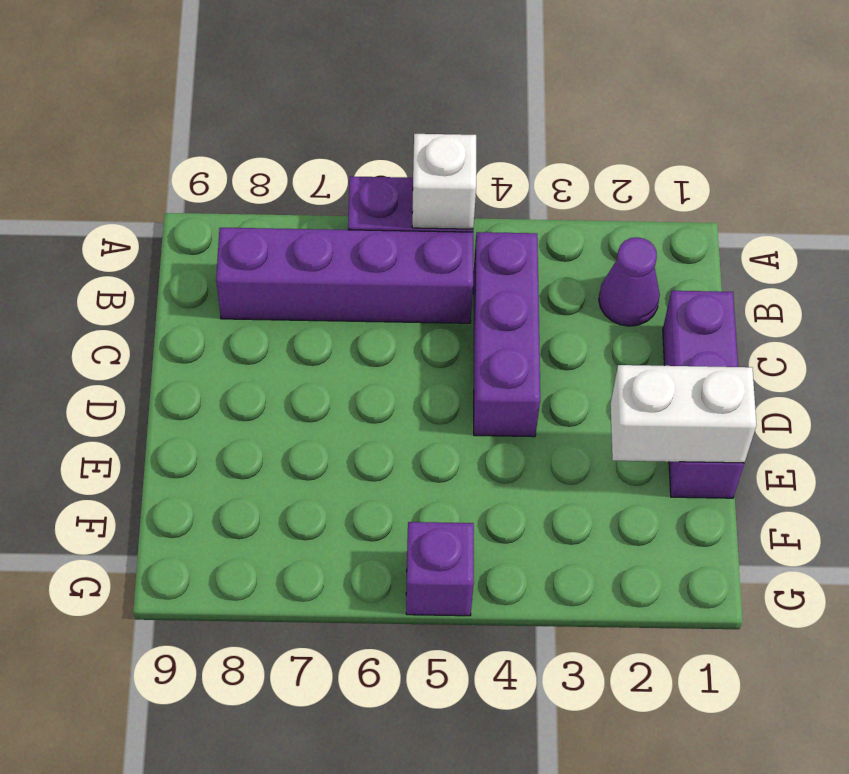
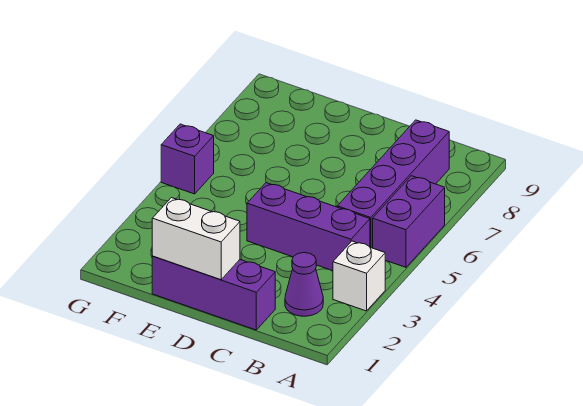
white 1x1 brick [412,134,476,229] -> white 1x1 brick moved to [333,241,385,311]
white 1x2 brick [610,365,757,463] -> white 1x2 brick turned to [152,198,240,280]

